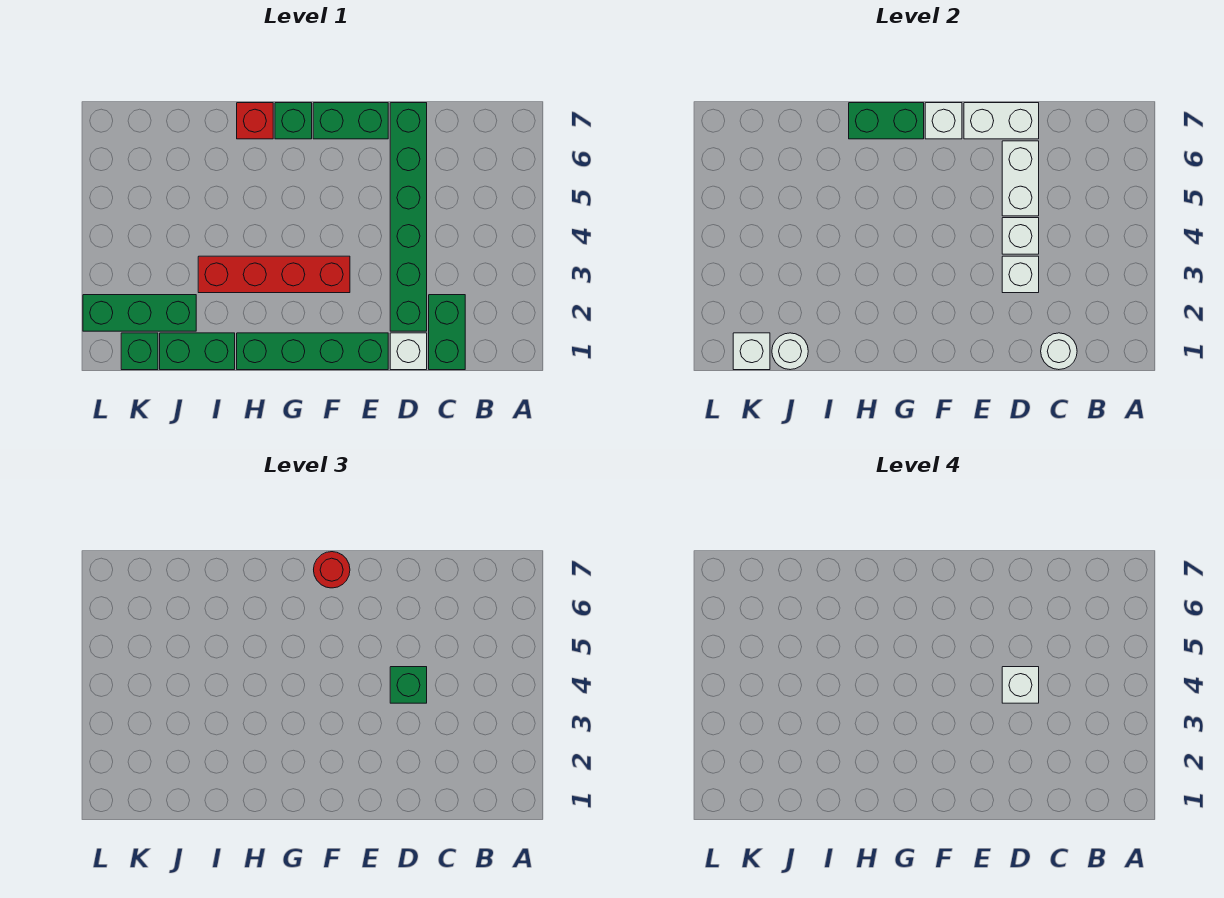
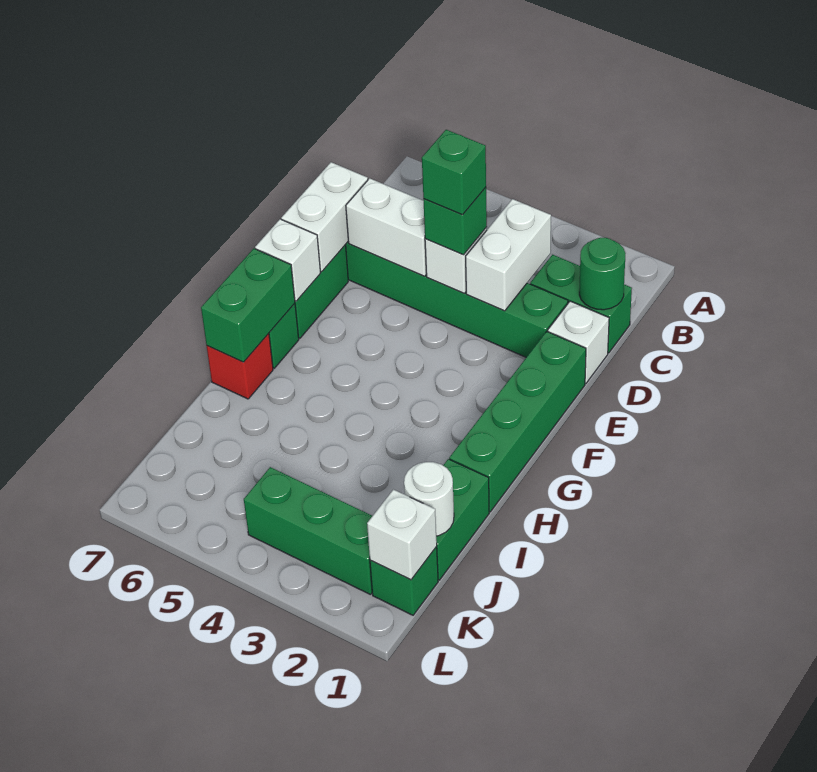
white 1x1 round brick [1041,333,1077,370] -> green 1x1 round brick [579,238,626,310]
white 1x1 brick [1002,256,1039,293] -> white 1x2 brick [466,199,551,311]
white 1x1 brick [1002,667,1039,703] -> green 1x1 brick [422,130,486,215]
red 1x4 brick [198,256,350,293] -> none
red 1x1 round brick [314,552,350,588] -> none
green 1x3 brick [83,295,196,331] -> green 1x3 brick turned to [244,467,372,595]

